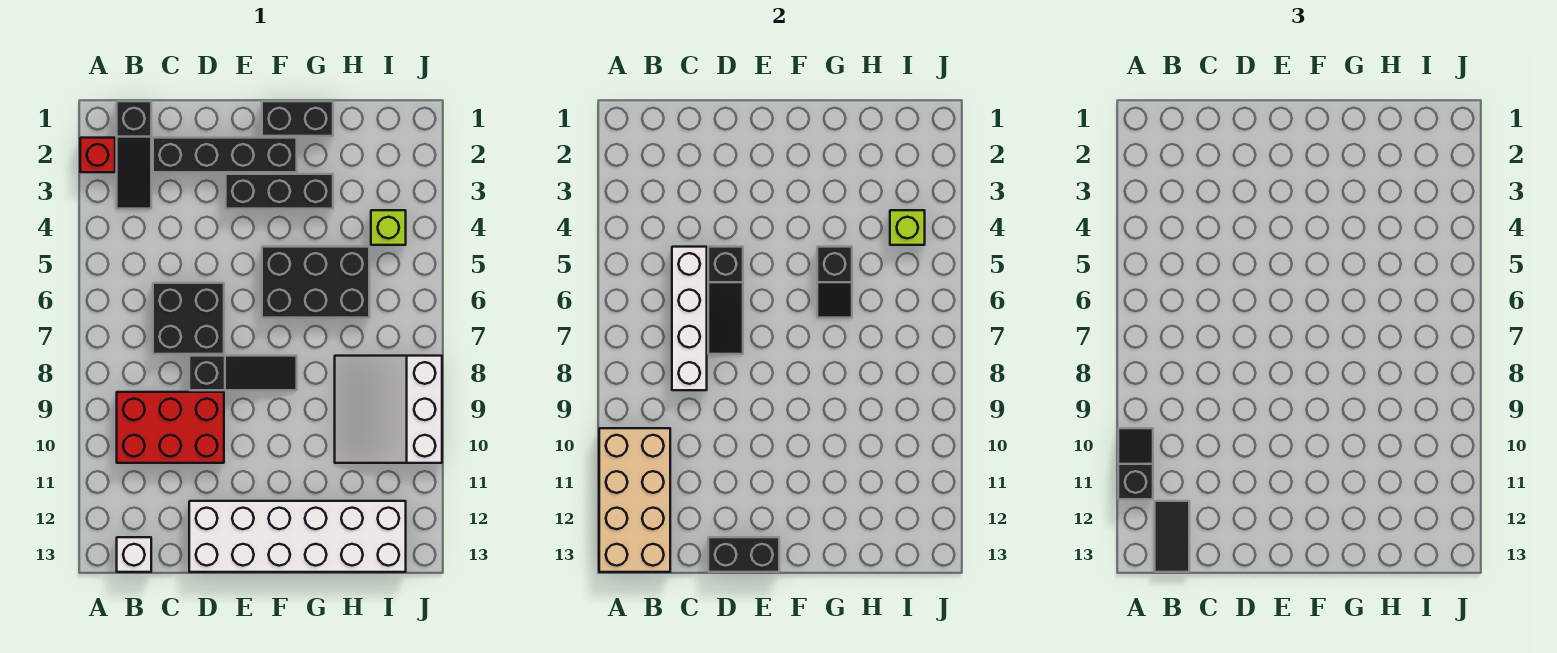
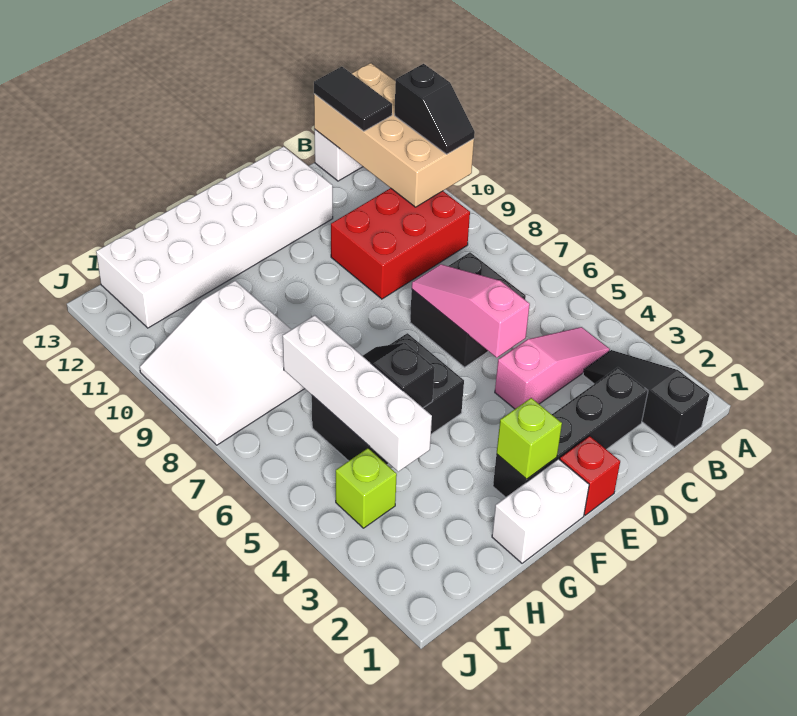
red 1x1 brick [80,138,115,172] -> red 1x1 brick moved to [560,436,620,515]
none -> pink 1x3 slope [495,327,610,409]
white 1x4 brick [672,247,707,390] -> white 1x4 brick moved to [283,315,432,472]
black 1x3 slope [708,247,743,354] -> pink 1x3 slope [412,264,530,357]
black 1x3 slope [189,356,297,390] -> none
black 1x2 brick [708,537,779,572] -> none
black 1x3 brick [226,174,333,209] -> none
black 1x2 brick [262,101,333,136] -> white 1x2 brick [492,459,589,563]
white 3x3 slope [335,356,442,463] -> white 3x3 slope turned to [140,281,305,445]
lime 1x1 brick [890,210,925,245] -> lime 1x1 brick moved to [497,398,562,479]

